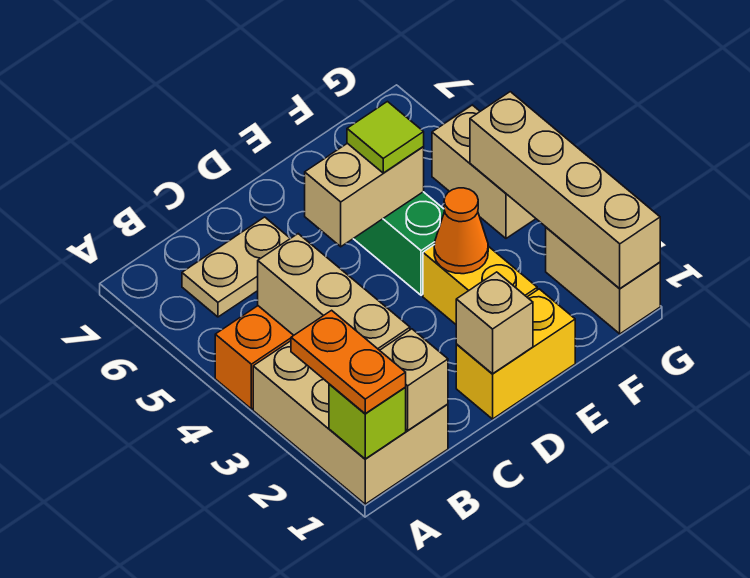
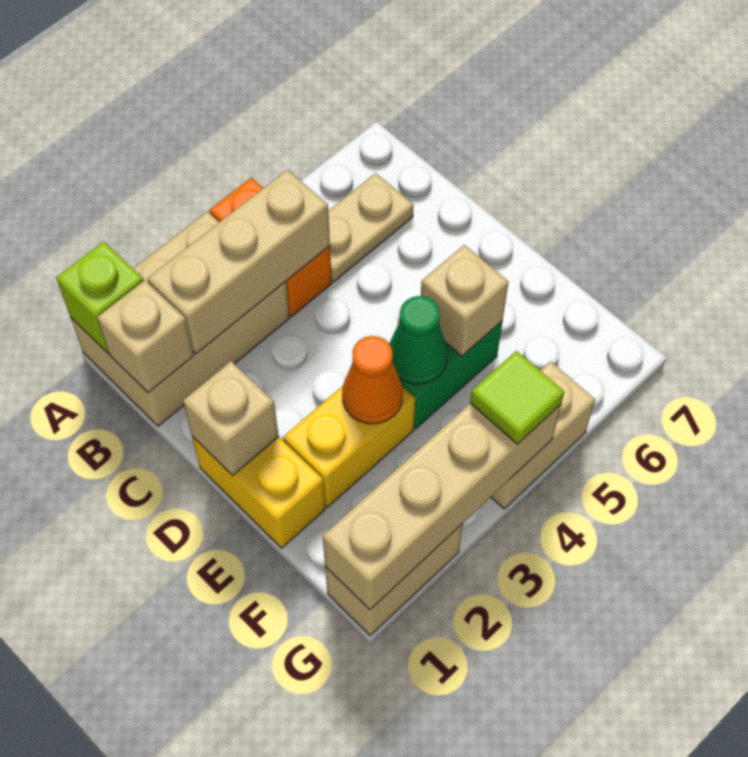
orange 1x2 plate [291,310,406,414] -> none
tan 1x2 plate [182,217,290,317] -> tan 1x2 plate turned to [328,173,414,282]
tan 1x2 brick [305,143,424,247] -> tan 1x1 brick [421,245,509,356]
none -> green 1x1 cone [390,296,448,384]
lime 1x1 tile [347,102,424,173] -> lime 1x1 tile moved to [470,351,564,444]

